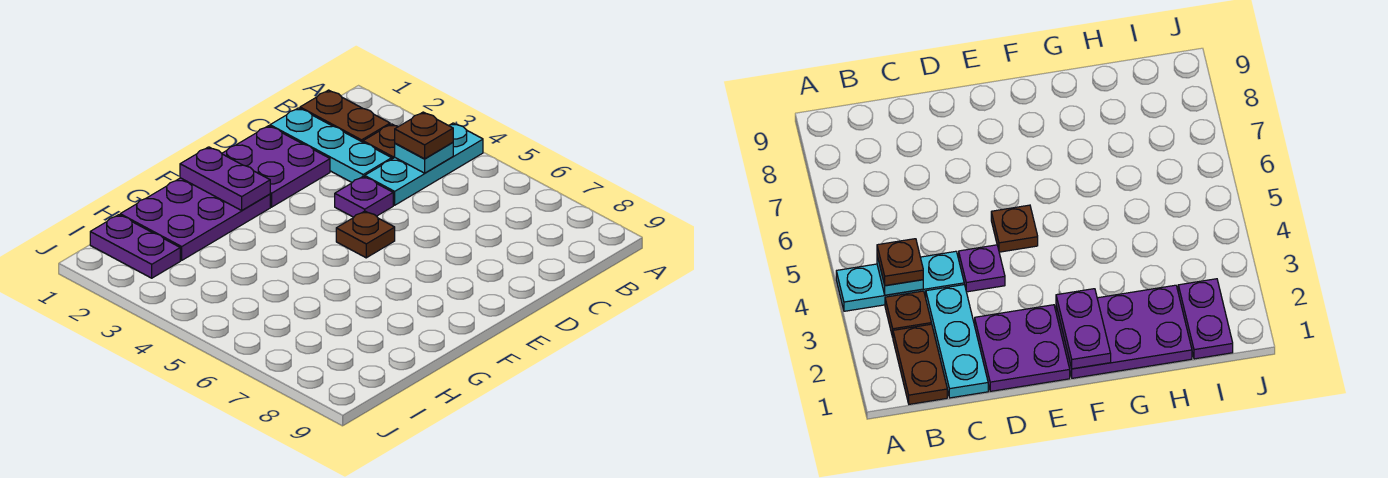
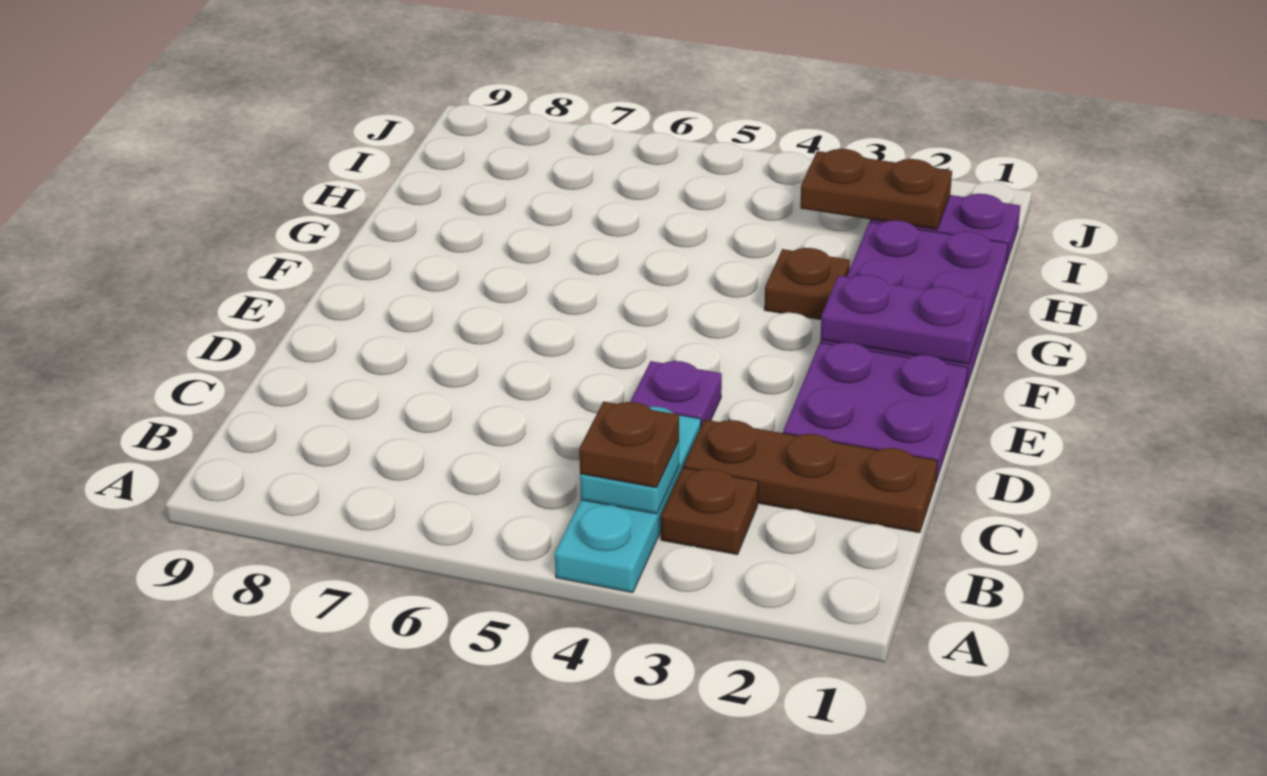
brown 1x2 plate [300,90,390,142] -> brown 1x2 plate moved to [800,149,952,229]
cyan 1x3 plate [270,108,392,182] -> brown 1x3 plate [684,420,937,533]
brown 1x1 plate [336,211,395,258] -> brown 1x1 plate moved to [764,248,850,320]

